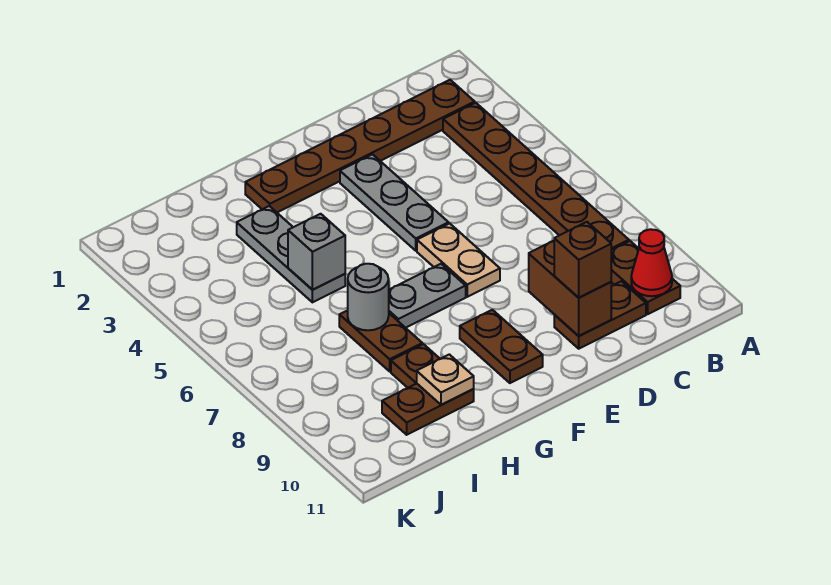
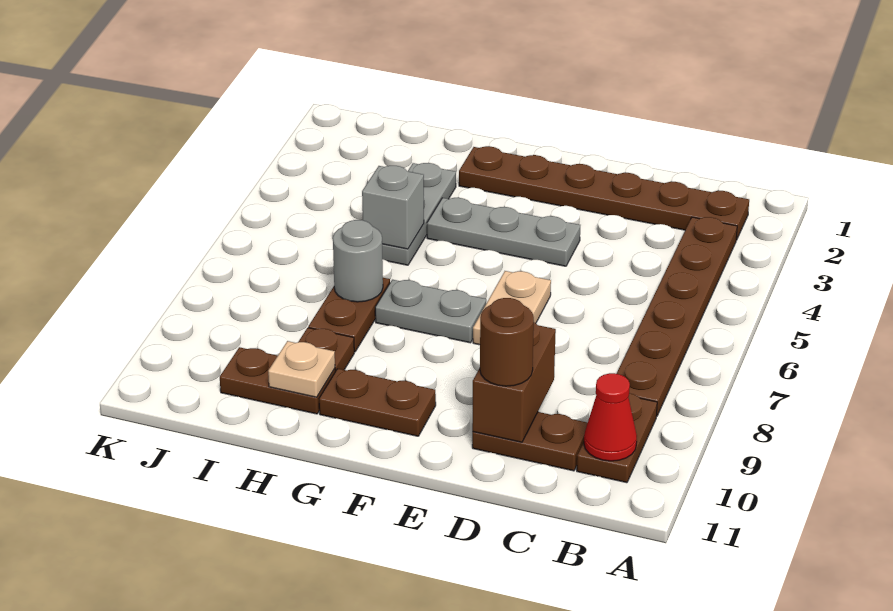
brown 1x1 brick [554,222,611,298] -> brown 1x1 round brick [480,298,534,386]
grey 1x3 plate [340,154,449,251] -> grey 1x3 plate turned to [427,198,580,266]
brown 1x2 plate [460,310,543,383] -> brown 1x2 plate turned to [319,369,436,436]

